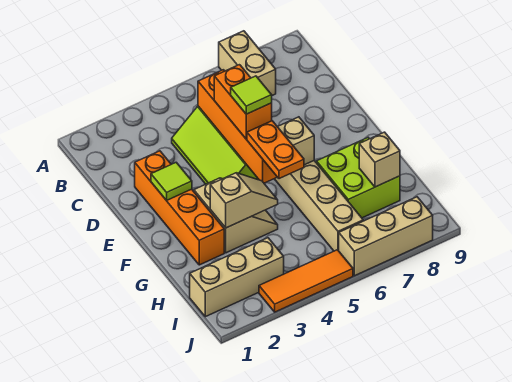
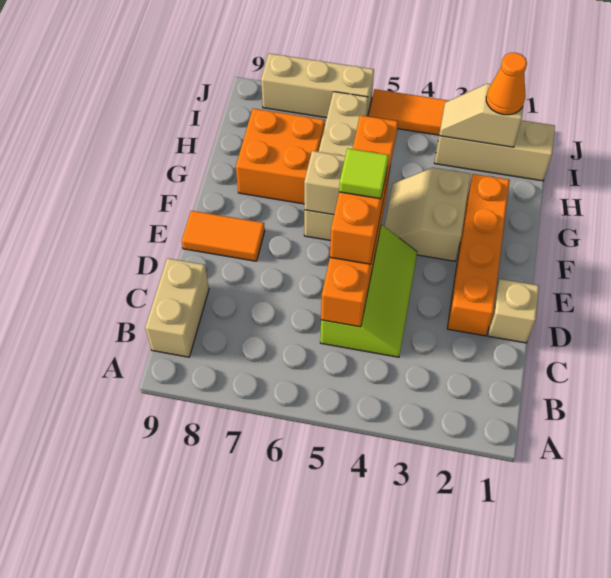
tan 1x2 brick [219,31,276,95] -> tan 1x2 brick moved to [145,258,209,357]
lime 1x1 tile [151,162,192,200] -> none
none -> orange 1x2 tile [182,211,265,261]
tan 1x2 slope [210,173,278,228] -> tan 1x2 slope moved to [439,84,524,147]
lime 2x2 brick [316,138,400,218] -> orange 2x2 brick [236,109,325,204]
tan 1x1 brick [359,132,400,187] -> tan 1x1 brick moved to [488,279,539,343]
none -> orange 1x1 cone [486,53,527,115]

